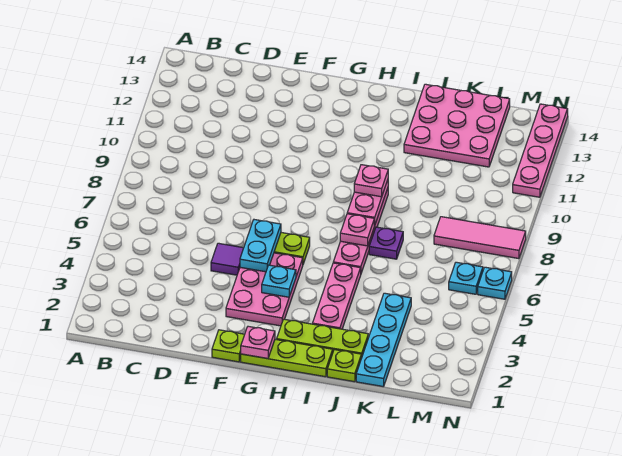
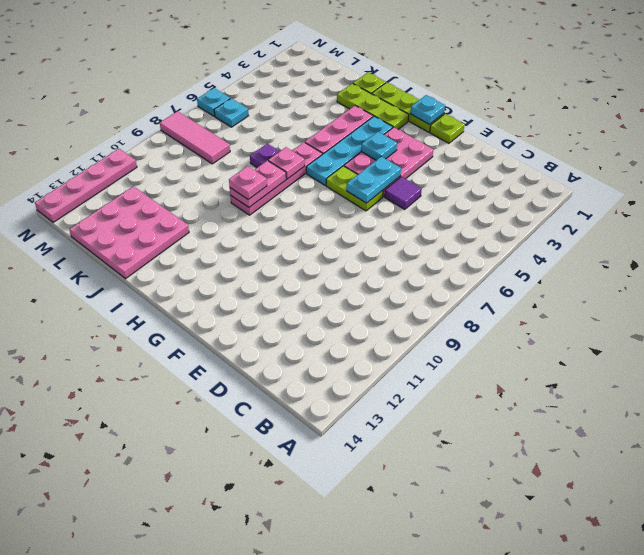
pink 1x1 plate [241,326,275,358] -> cyan 1x1 plate [411,95,445,124]
cyan 1x4 plate [356,293,411,387] -> cyan 1x4 plate moved to [306,116,393,185]

